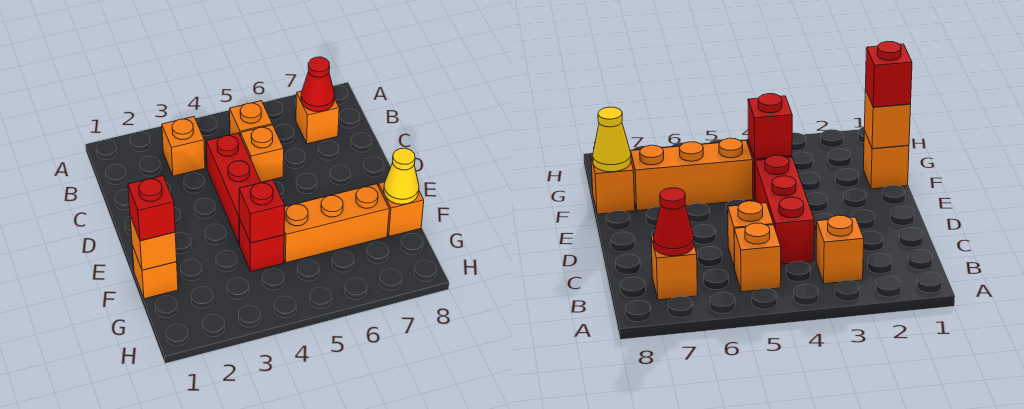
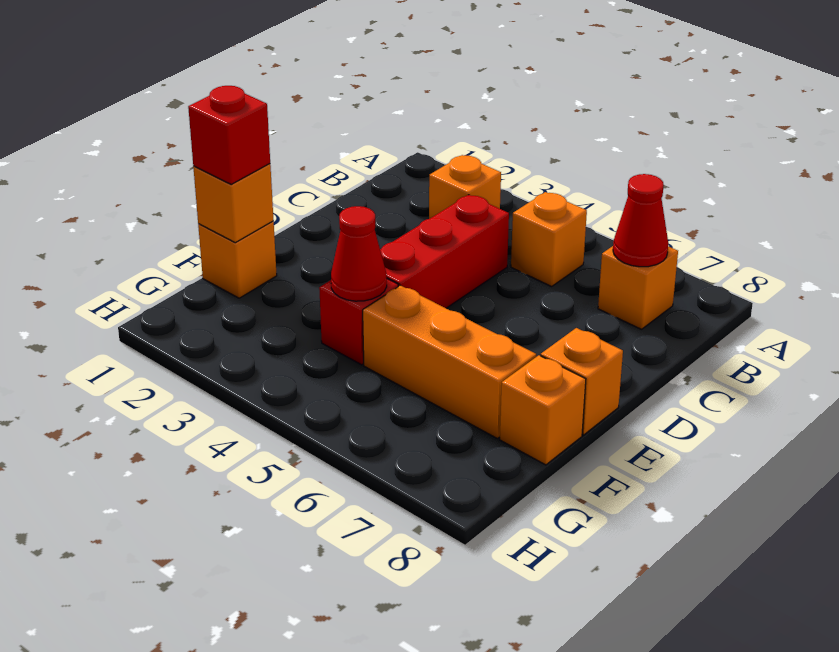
orange 1x1 brick [241,125,284,182] -> orange 1x1 brick moved to [541,328,623,435]
red 1x1 brick [239,180,285,243] -> red 1x1 cone [331,206,387,301]
yellow 1x1 cone [384,148,419,204] -> none

